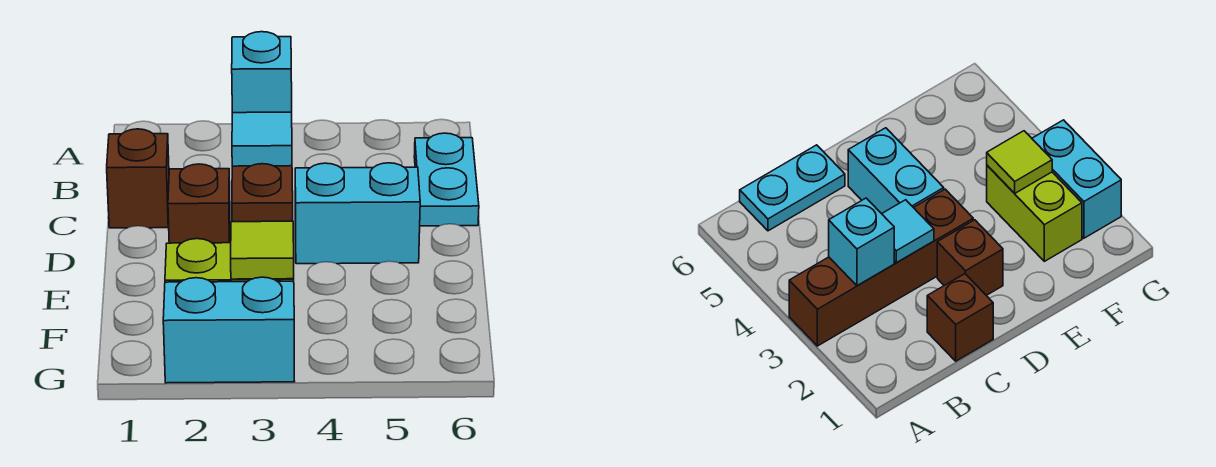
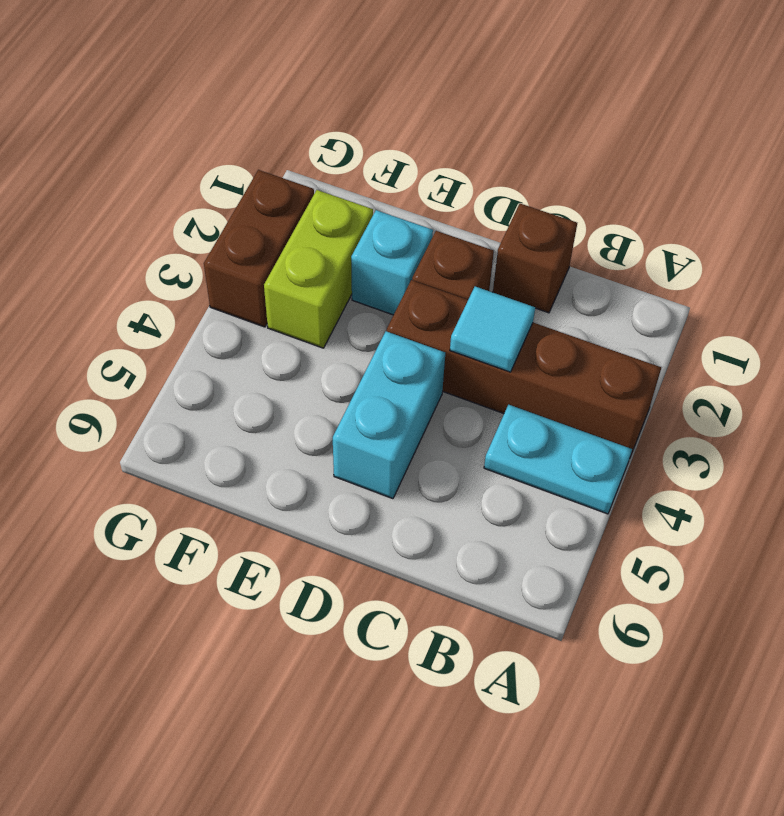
cyan 1x1 brick [232,32,292,113] -> cyan 1x1 brick moved to [351,210,433,315]
cyan 1x2 plate [414,133,479,226] -> cyan 1x2 plate moved to [484,405,632,514]
lime 1x1 tile [231,221,294,279] -> none
cyan 1x2 brick [163,277,295,383] -> brown 1x2 brick [204,170,314,327]

